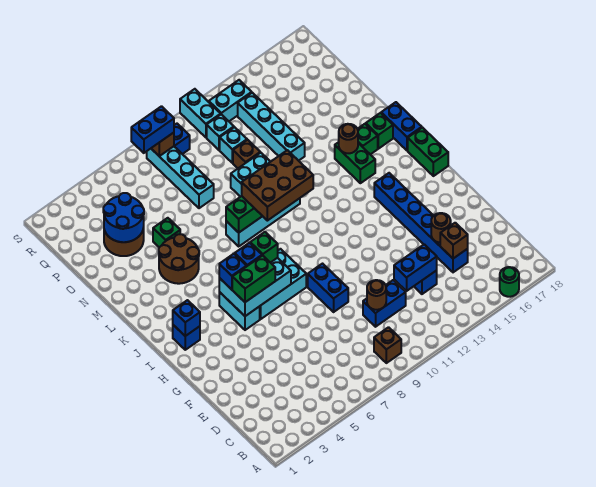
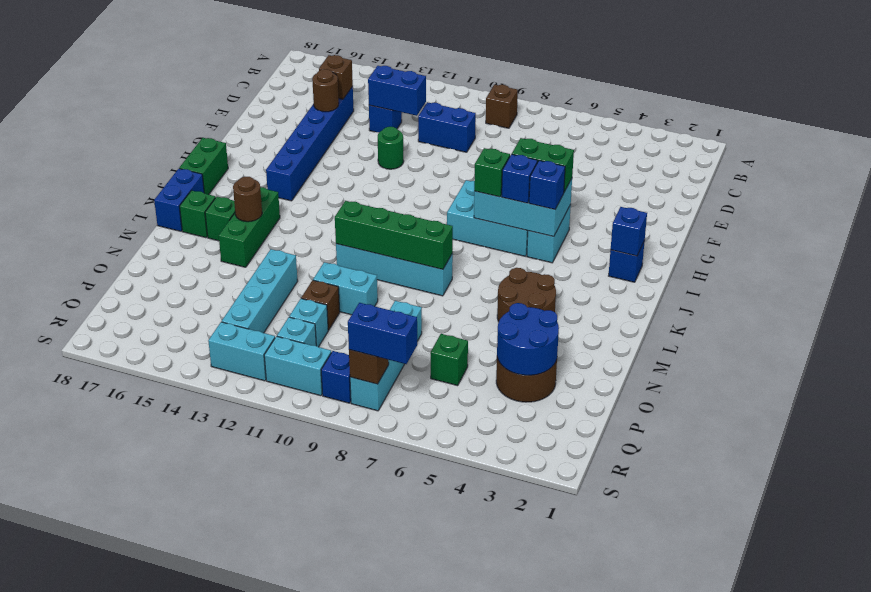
green 1x1 round brick [500,267,519,297] -> green 1x1 round brick moved to [378,127,404,169]
brown 1x1 round brick [367,280,386,310] -> none
blue 1x2 brick [308,264,348,312] -> none
brown 2x3 brick [242,150,313,221] -> none
green 1x2 brick [335,142,375,183] -> green 1x3 brick [219,187,280,267]
green 1x1 brick [153,218,180,247] -> green 1x1 brick moved to [430,334,468,386]
cyan 1x2 brick [180,89,221,137] -> cyan 1x2 brick turned to [264,336,331,396]

